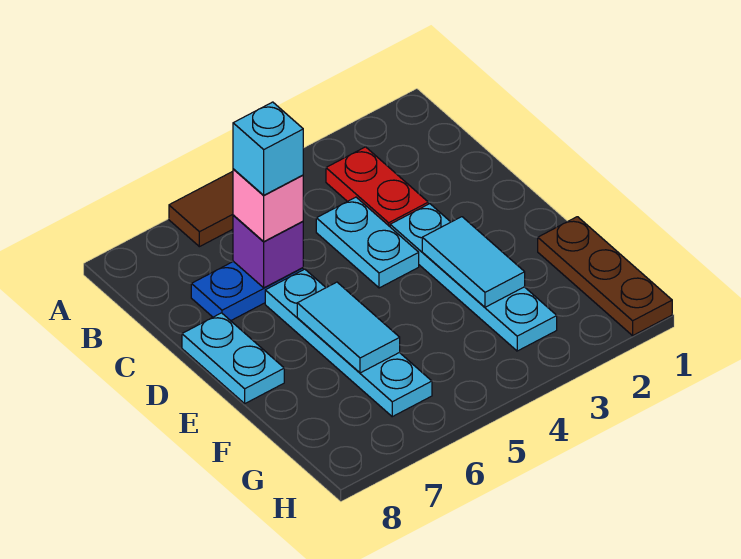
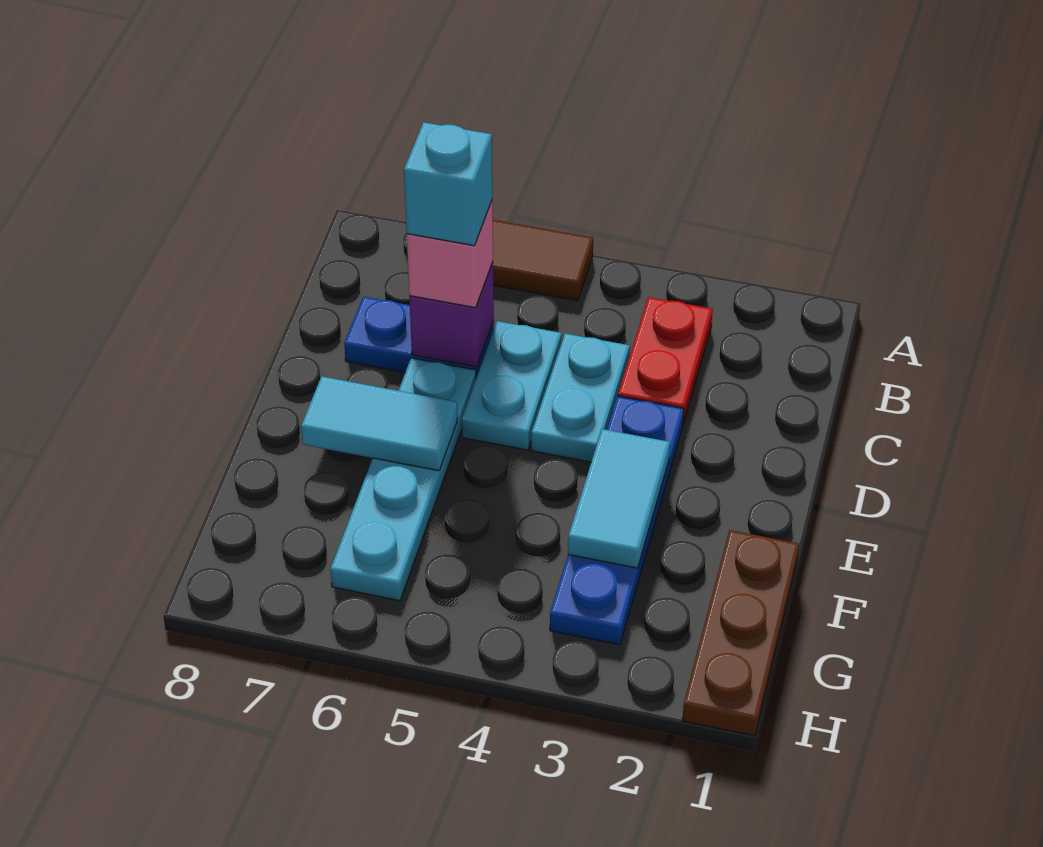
cyan 1x4 plate [390,204,557,351] -> blue 1x4 plate [550,396,684,645]
cyan 1x2 plate [182,313,284,403] -> cyan 1x2 plate moved to [462,321,561,450]
cyan 1x2 tile [297,282,400,373] -> cyan 1x2 tile turned to [301,376,457,471]

